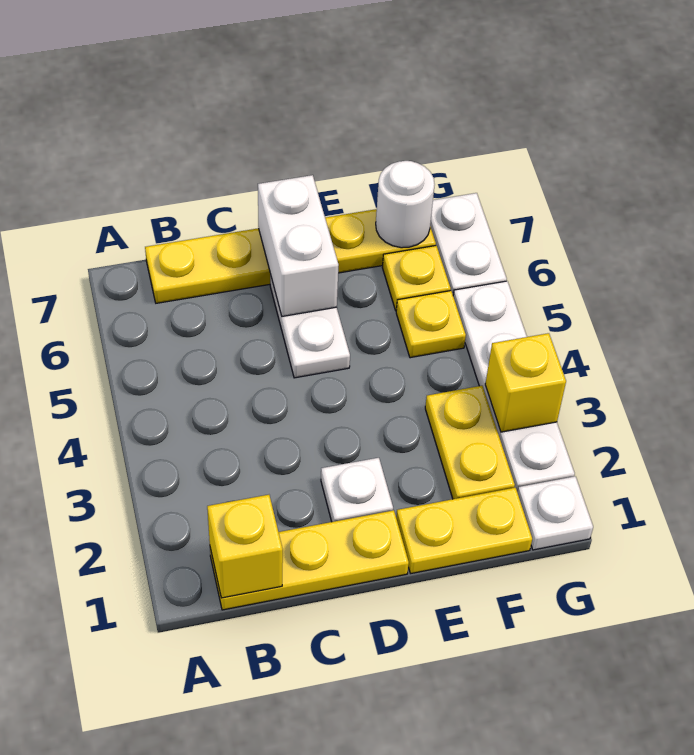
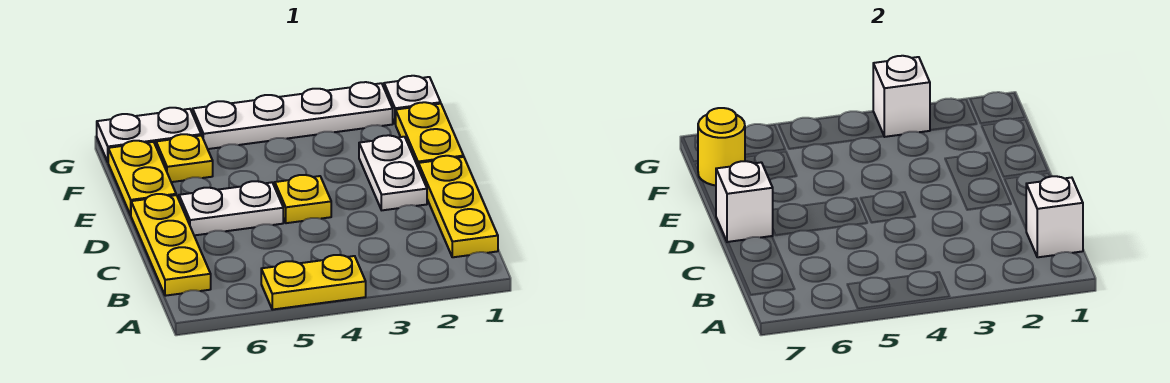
yellow 1x1 brick [207,495,283,598] -> white 1x1 brick [1026,176,1083,257]
white 1x1 plate [321,458,393,522] -> white 1x2 plate [359,135,427,210]
white 1x2 brick [258,175,339,316] -> white 1x1 brick [716,161,773,242]
yellow 1x2 plate [425,386,515,499] -> yellow 1x2 plate moved to [261,255,366,310]
yellow 1x1 plate [396,291,466,358] -> yellow 1x1 plate moved to [275,175,331,223]
white 1x1 round brick [376,161,435,248] -> yellow 1x1 round brick [698,108,745,185]
yellow 1x1 brick [485,333,566,432] -> white 1x1 brick [873,56,930,137]

